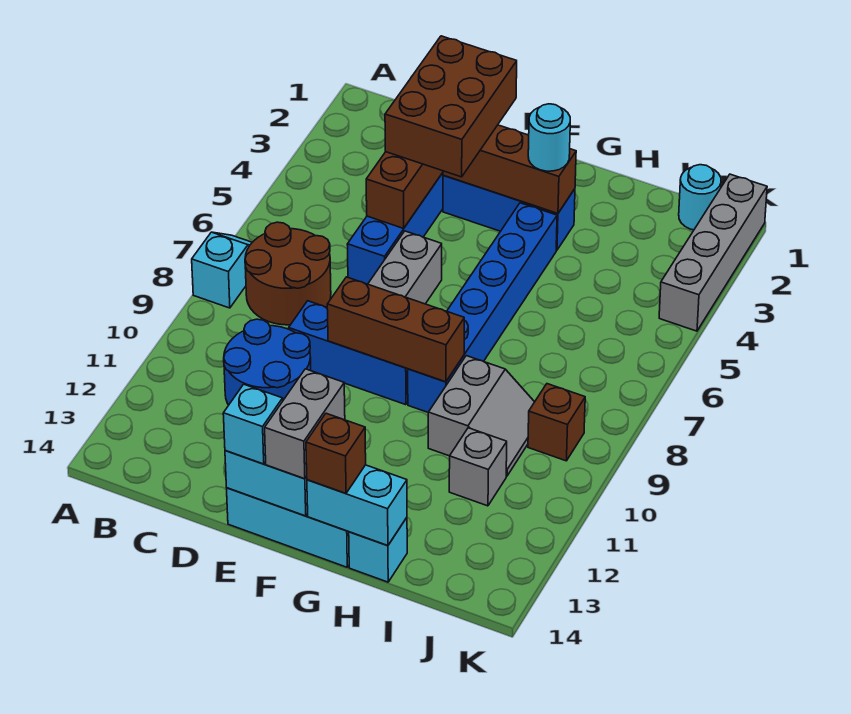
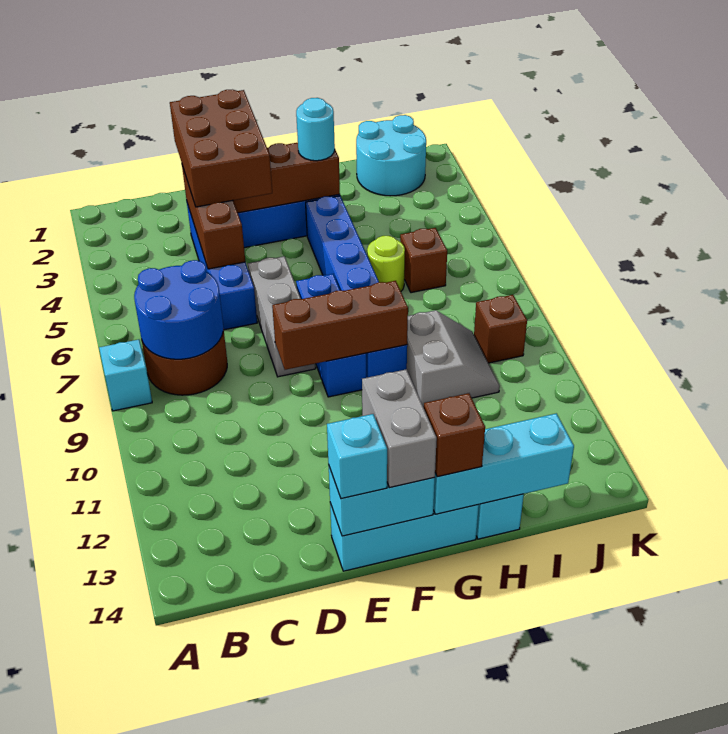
blue 2x2 round brick [224,319,311,405] -> blue 2x2 round brick moved to [134,260,223,359]
blue 1x3 brick [289,301,408,405] -> blue 1x3 brick turned to [296,274,366,397]
cyan 1x2 brick [307,465,407,546] -> cyan 1x3 brick [433,413,574,514]
none -> lime 1x1 round brick [367,236,405,291]
none -> brown 1x1 brick [400,228,447,293]
grey 1x1 brick [449,428,507,506] -> none
cyan 1x1 round brick [679,165,721,230] -> cyan 2x2 round brick [356,115,426,196]
grey 1x4 brick [659,174,767,331] -> none

